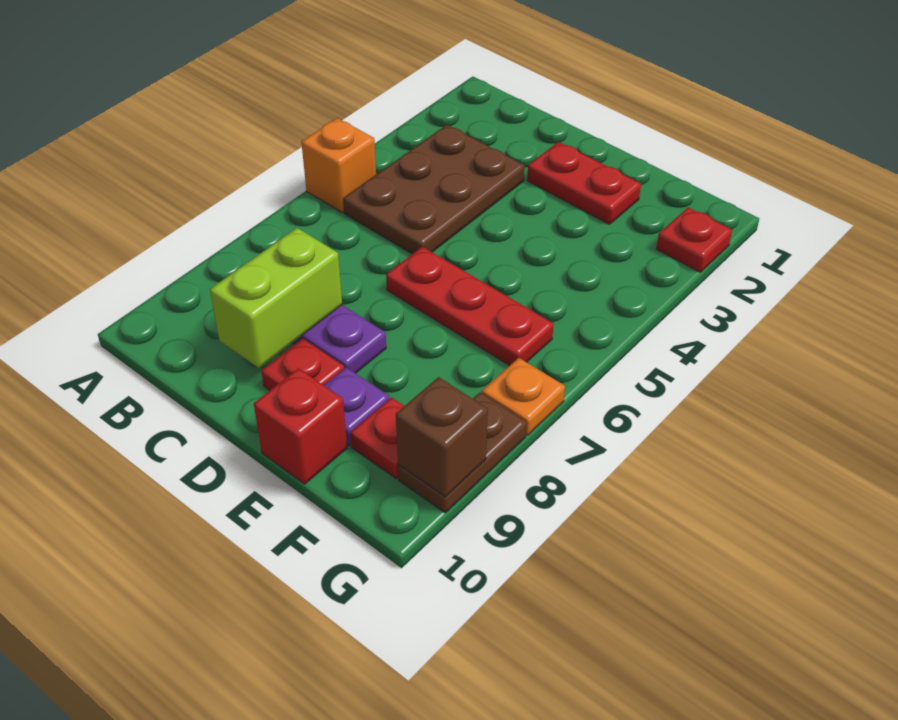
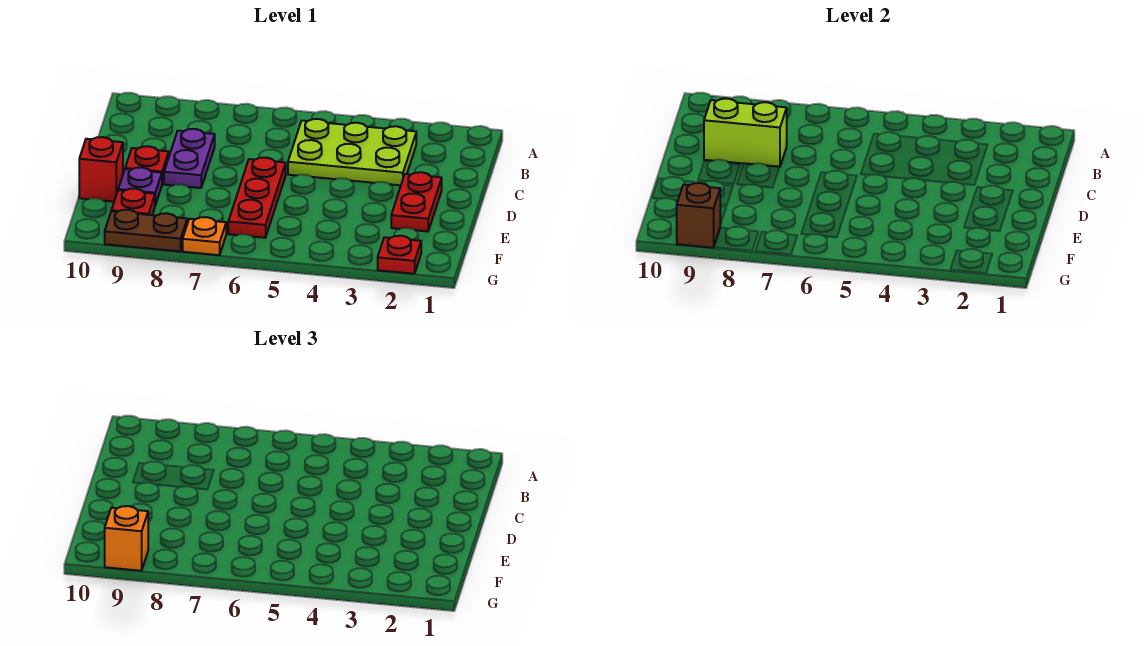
orange 1x1 brick [301,118,376,213] -> orange 1x1 brick moved to [105,506,148,571]
brown 2x3 plate [343,125,525,254] -> lime 2x3 plate [288,119,416,185]

